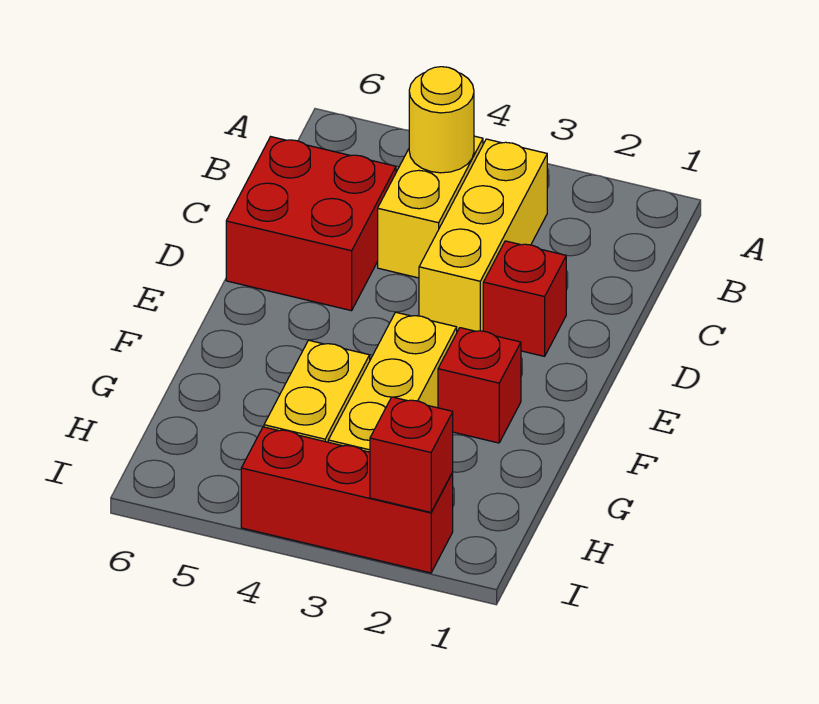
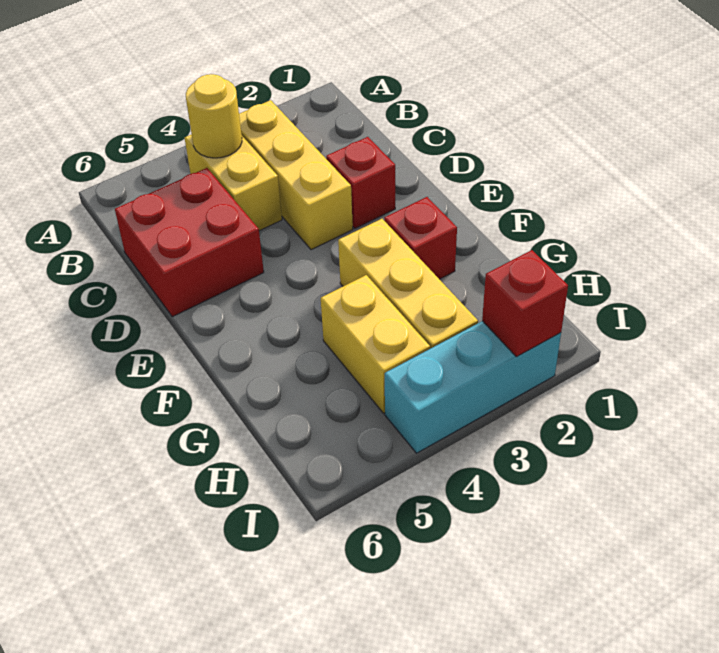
red 1x3 brick [241,427,453,573] -> cyan 1x3 brick [385,321,561,453]

